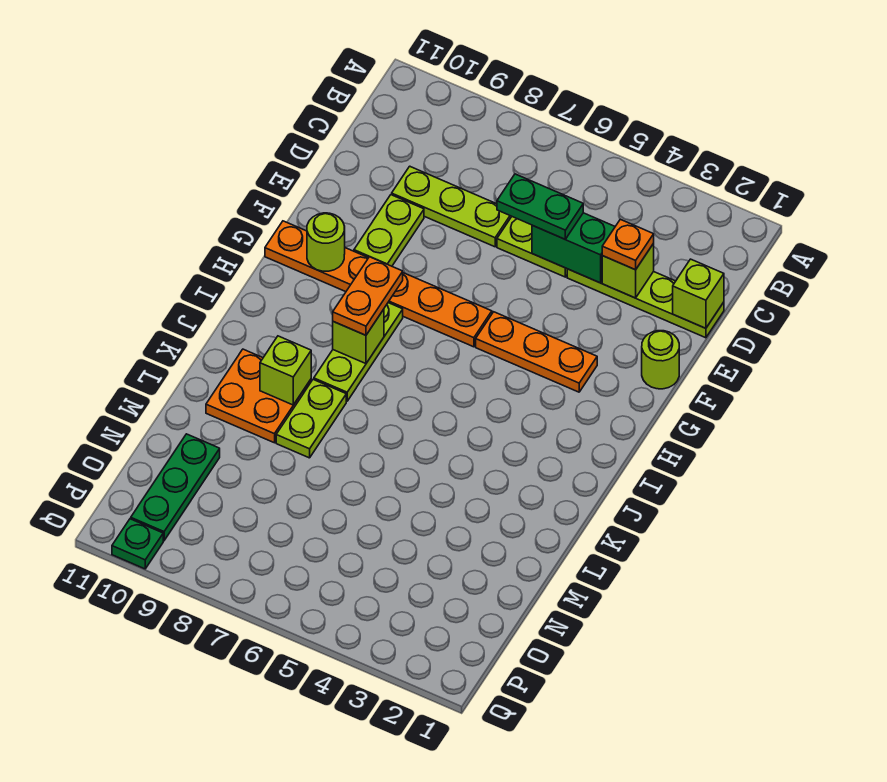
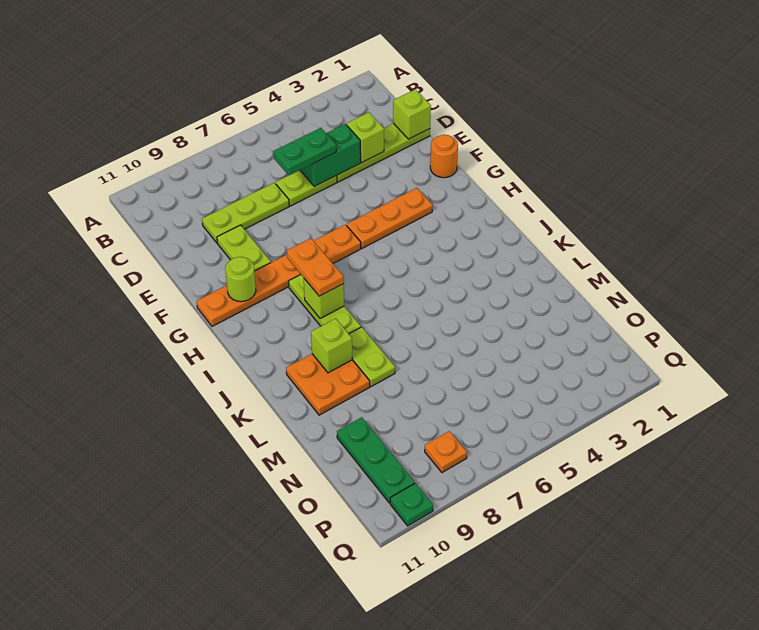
orange 1x1 plate [602,219,654,270] -> orange 1x1 plate moved to [425,431,467,472]
lime 1x1 round brick [642,331,679,389] -> orange 1x1 round brick [430,135,458,178]

